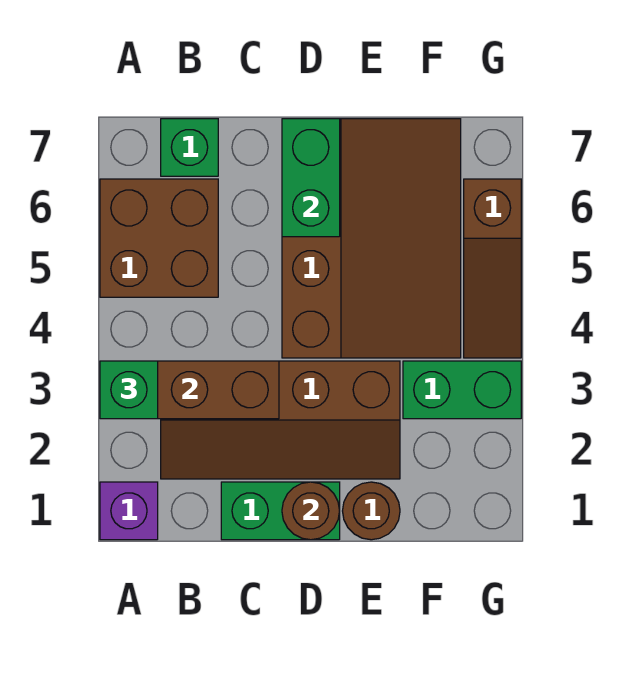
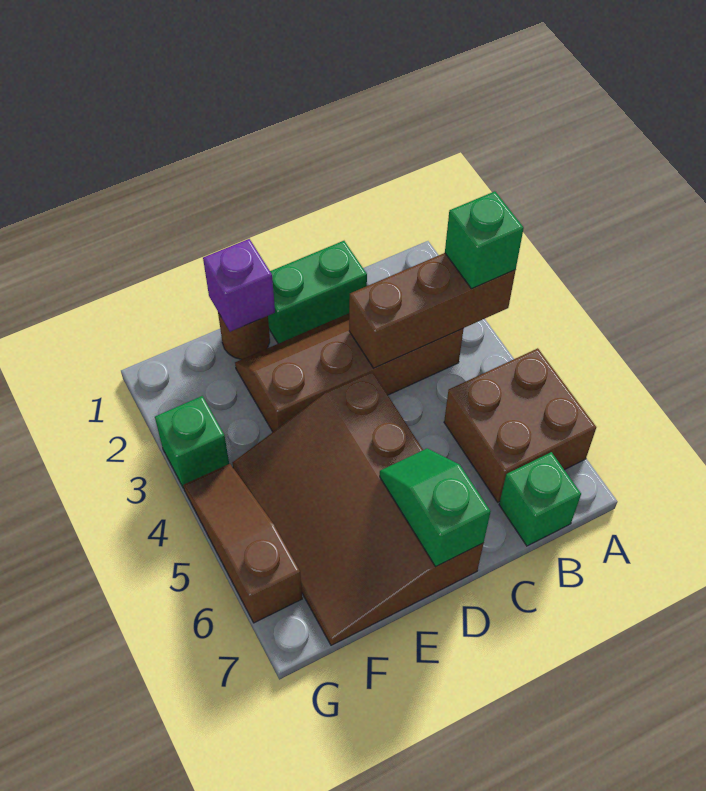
purple 1x1 brick [100,482,158,540] -> purple 1x1 brick moved to [203,239,275,332]
brown 1x1 round brick [282,482,340,540] -> none
green 1x2 brick [282,119,340,237] -> green 1x2 slope [380,448,491,566]
green 1x2 brick [403,361,521,419] -> green 1x1 brick [155,396,229,488]

